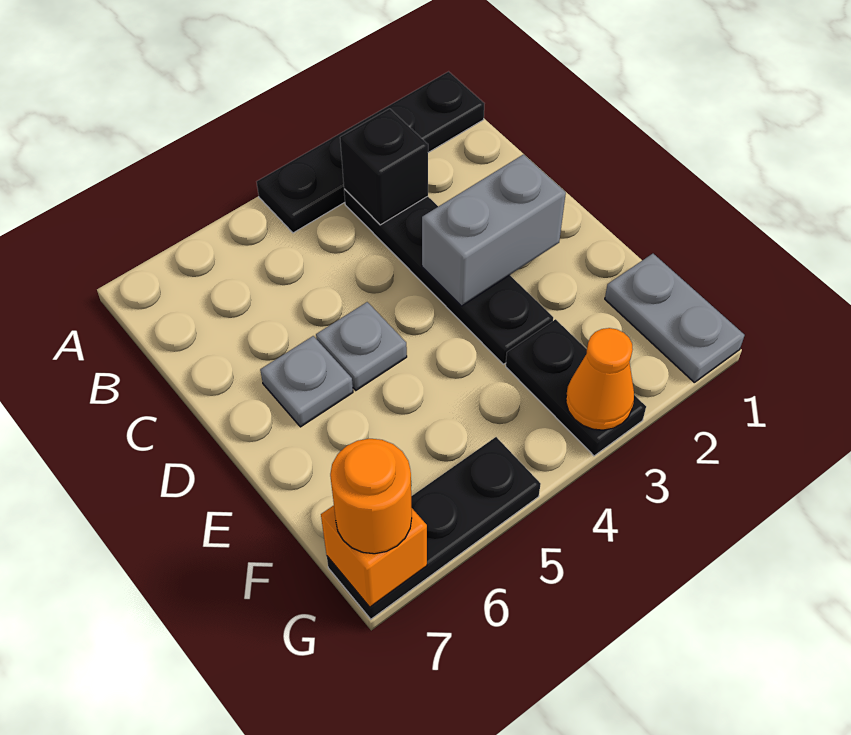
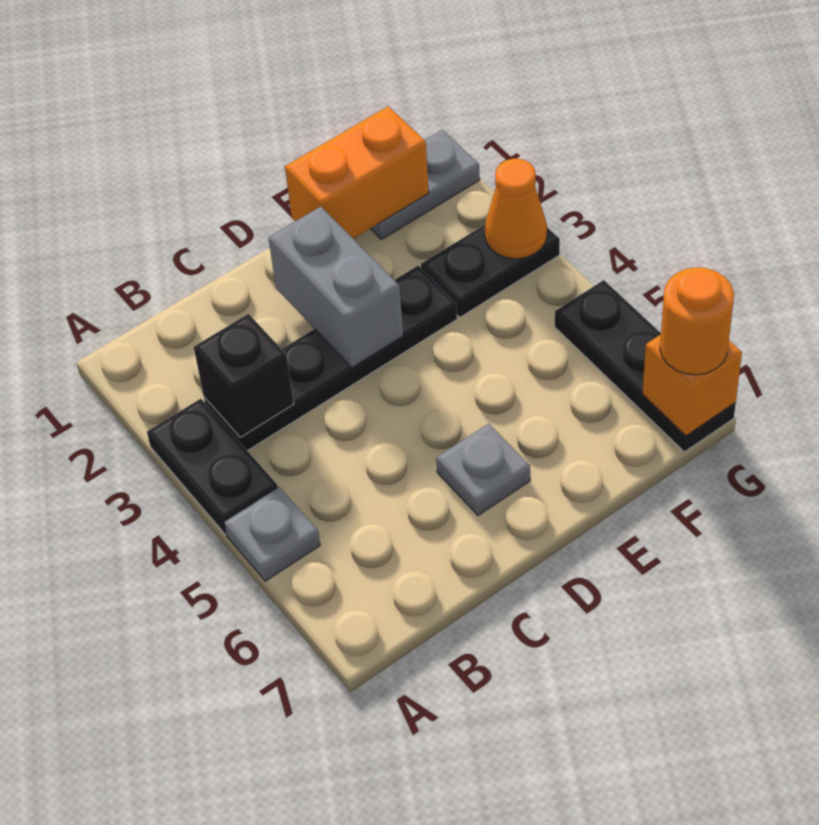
black 1x4 plate [257,72,484,233] -> black 1x2 plate [147,399,278,534]
grey 1x1 plate [316,302,407,390] -> grey 1x1 plate moved to [224,487,320,581]
none -> orange 1x2 brick [285,106,429,239]

